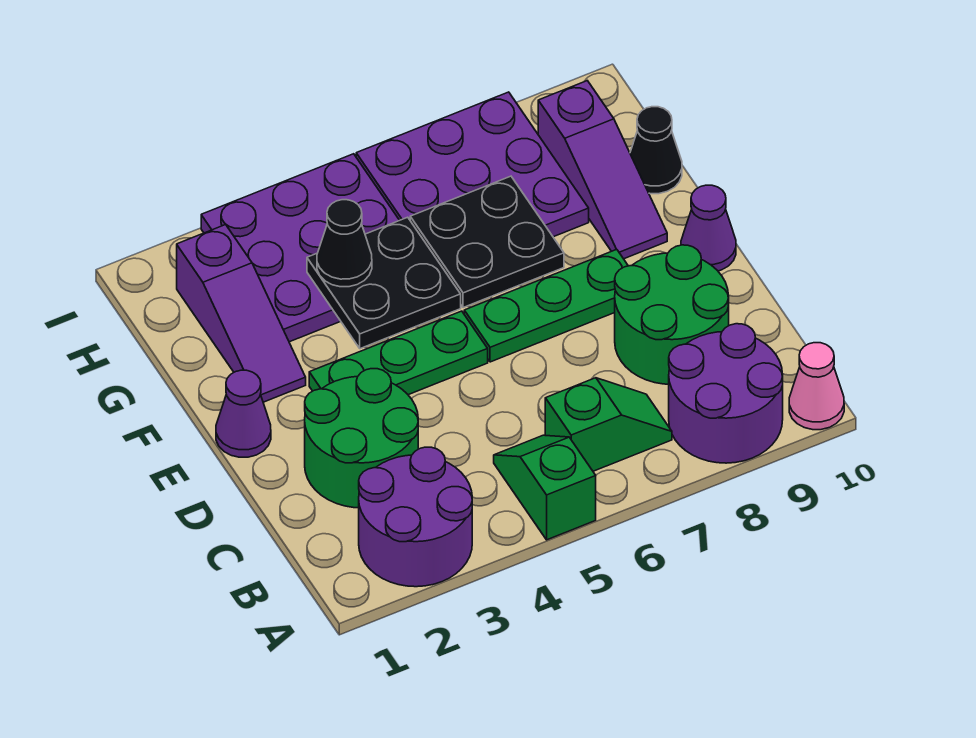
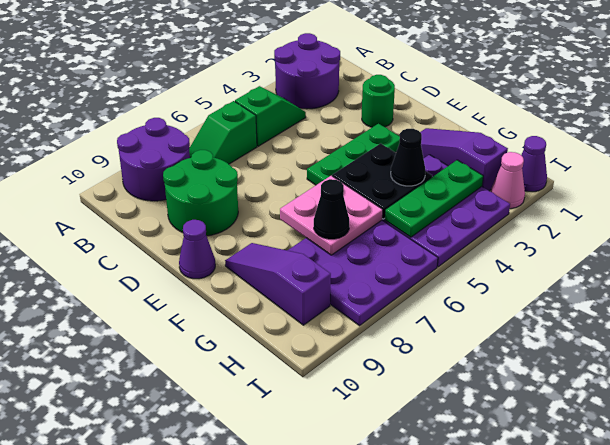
green 1x2 slope [494,435,596,540] -> green 1x2 slope turned to [235,86,306,146]
pink 1x1 cone [789,343,844,430] -> pink 1x1 cone moved to [491,152,525,209]
green 2x2 round brick [305,369,418,508] -> green 1x1 round brick [362,75,395,127]
purple 1x1 cone [216,370,271,457] -> purple 1x1 cone moved to [521,136,547,192]
green 1x3 plate [464,249,628,362] -> green 1x3 plate moved to [385,160,483,237]
black 2x2 plate [410,176,564,308] -> pink 2x2 plate [280,176,383,255]
black 1x1 cone [630,107,682,194] -> black 1x1 cone moved to [314,179,349,239]

